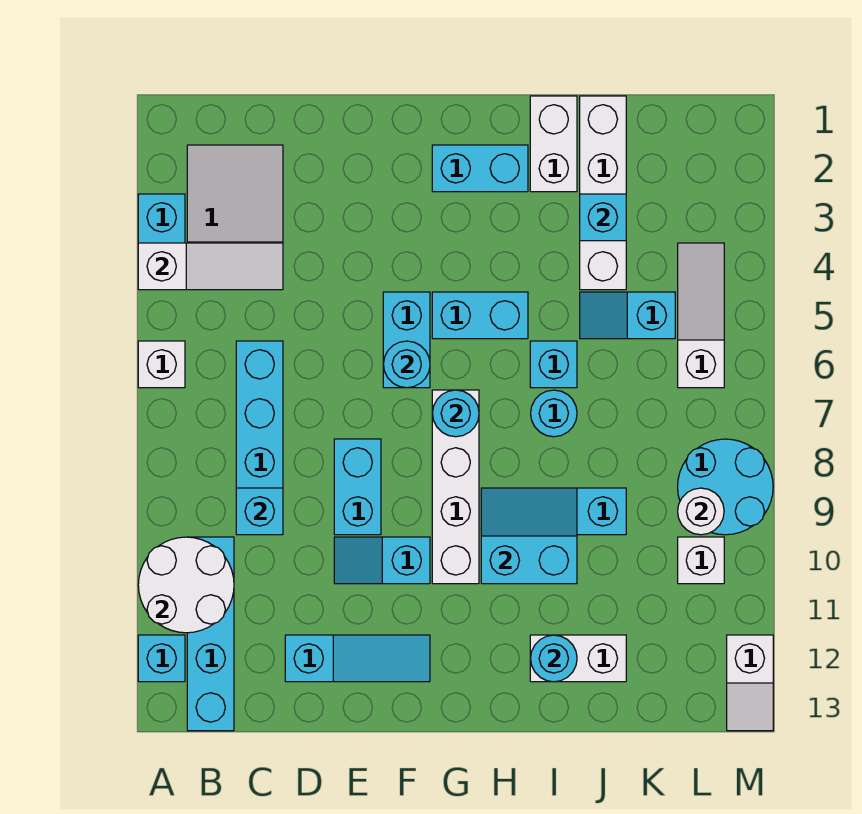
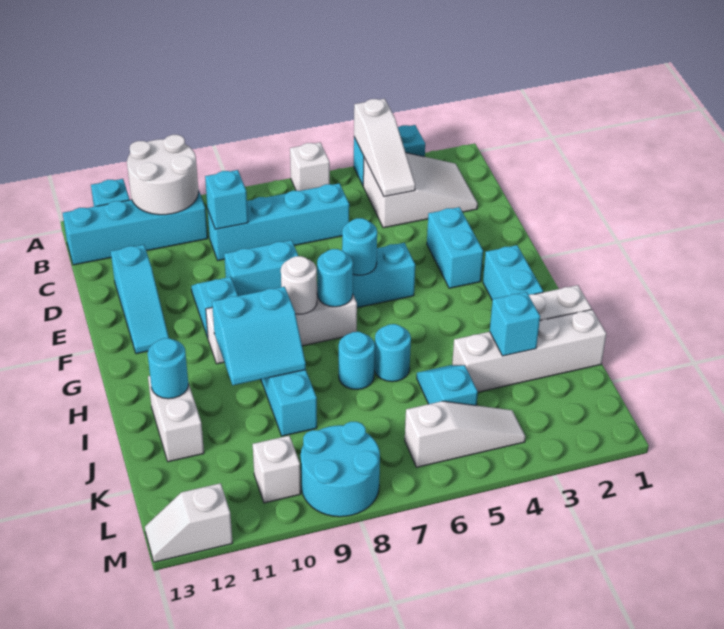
cyan 1x2 brick [432,292,528,339] -> cyan 1x2 brick moved to [427,207,483,288]
cyan 2x2 slope [481,488,577,584] -> cyan 2x2 slope turned to [212,287,306,385]
cyan 1x1 brick [530,341,577,388] -> cyan 1x1 round brick [374,324,411,382]
white 1x1 round brick [678,488,724,535] -> white 1x1 round brick moved to [281,256,317,314]

